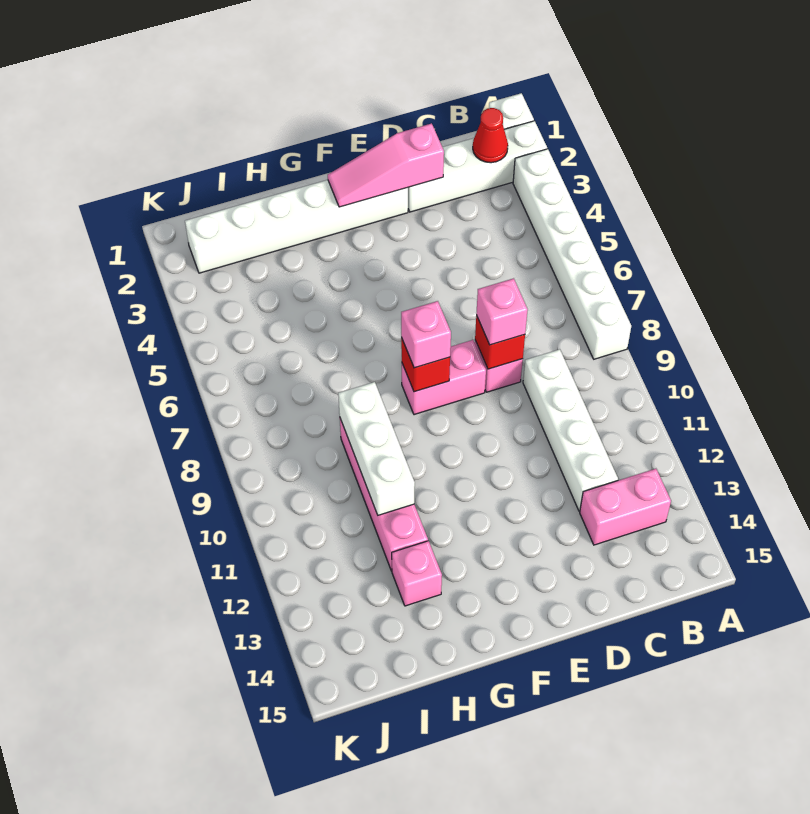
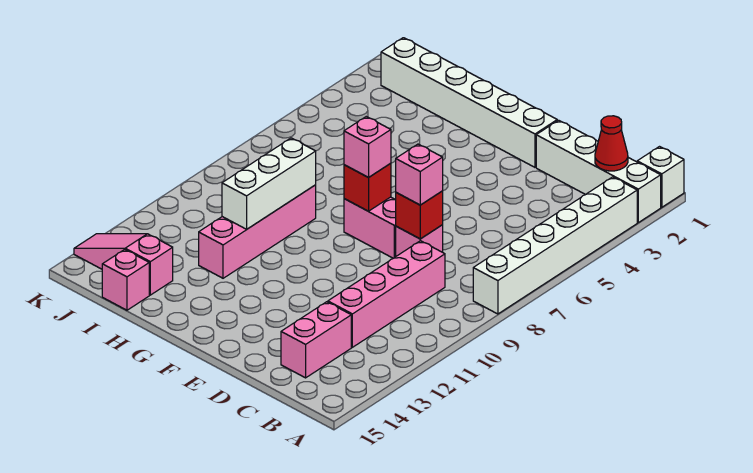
pink 1x2 brick [580,469,671,545] -> pink 1x2 brick turned to [281,302,351,378]
white 1x4 brick [523,349,618,511] -> pink 1x4 brick [328,241,445,347]
pink 1x3 slope [328,123,444,207] -> pink 1x3 slope moved to [74,234,173,295]
pink 1x1 brick [392,541,442,606] -> pink 1x1 brick moved to [102,249,149,310]

